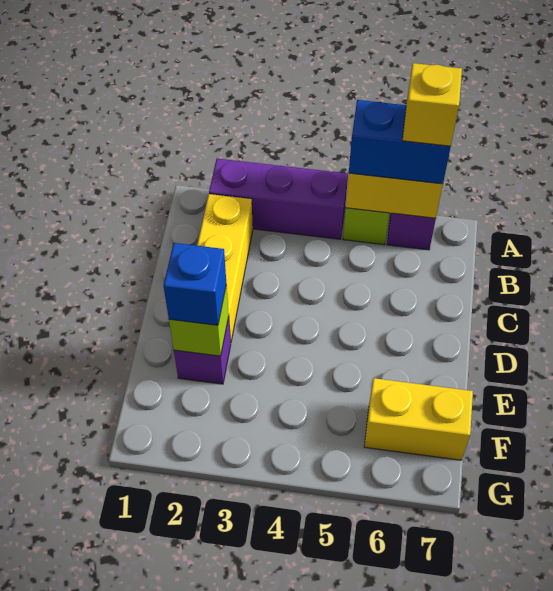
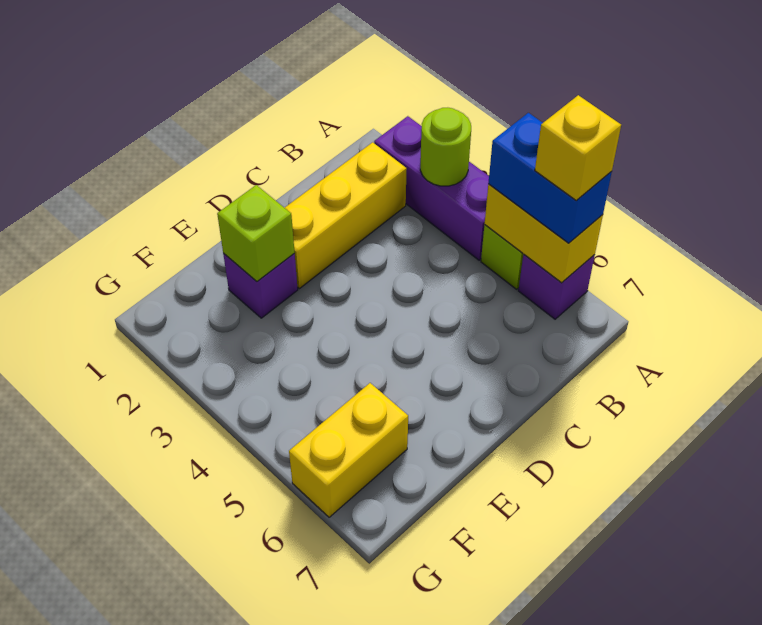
none -> lime 1x1 round brick [420,108,471,186]
blue 1x1 brick [164,243,226,325] -> none
yellow 1x2 brick [364,378,473,460] -> yellow 1x2 brick turned to [289,383,408,517]

